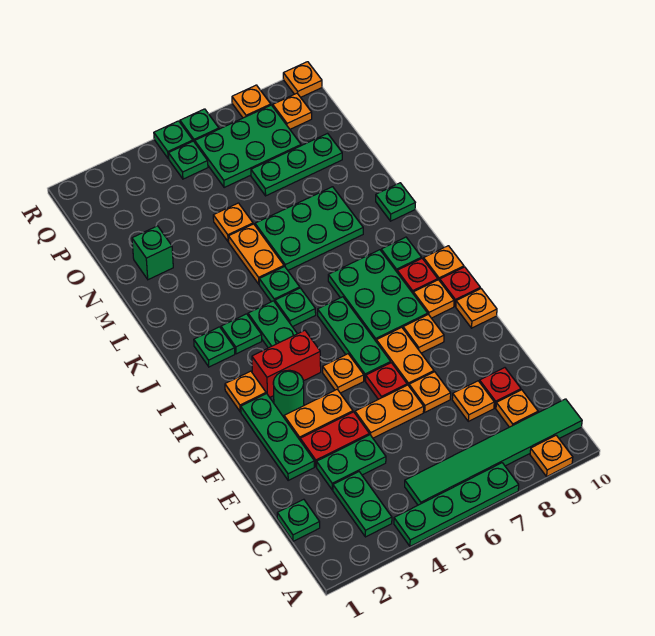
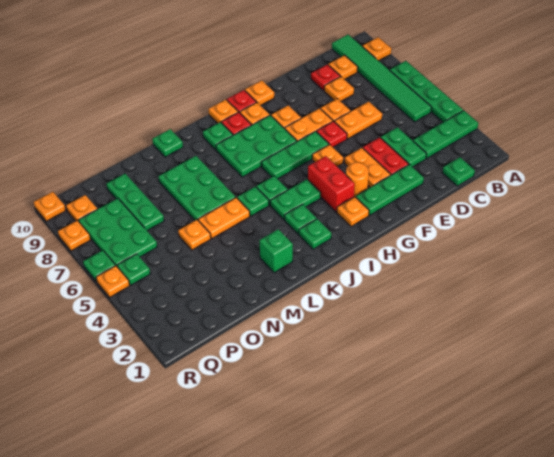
green 1x2 plate [333,472,392,537] -> green 1x3 plate [413,111,478,158]
orange 1x2 plate [355,385,424,438] -> orange 1x2 plate turned to [334,102,382,139]
green 1x1 round brick [273,370,304,416] -> orange 1x1 round brick [346,162,369,197]
green 1x1 brick [132,226,173,280] -> green 1x1 brick moved to [259,229,293,273]
green 1x1 plate [154,121,193,159] -> orange 1x1 plate [96,266,130,297]

